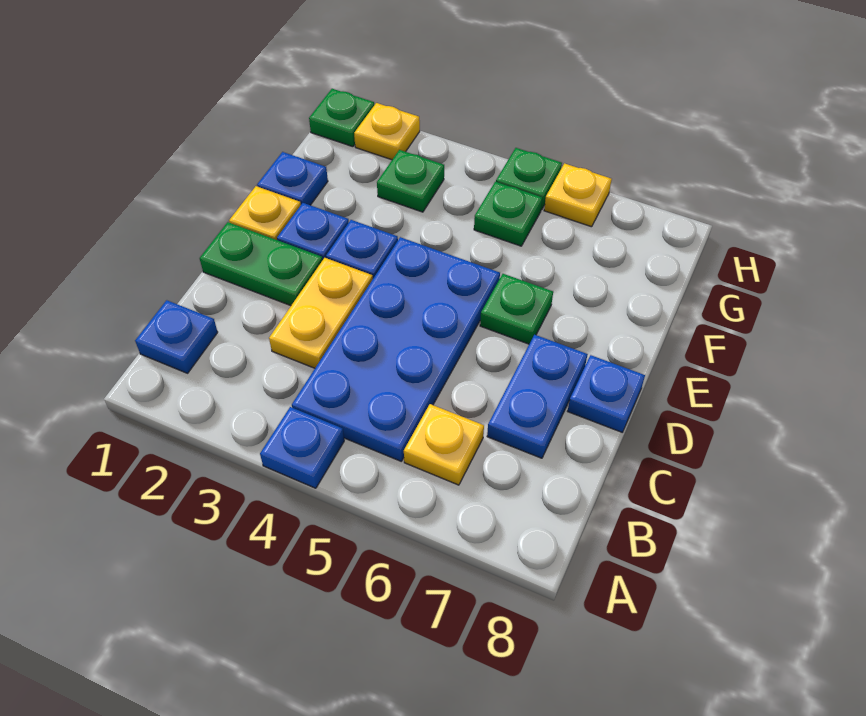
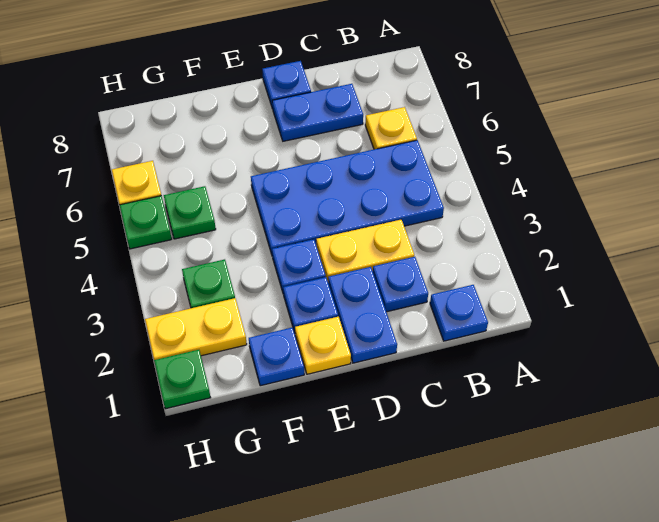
blue 1x1 plate [260,407,344,488] -> blue 1x1 plate moved to [373,257,428,312]
green 1x2 plate [200,222,323,306] -> blue 1x2 plate [328,267,397,363]
green 1x1 plate [480,274,553,344] -> none
yellow 1x1 plate [354,103,420,160] -> yellow 1x2 plate [145,298,247,360]

